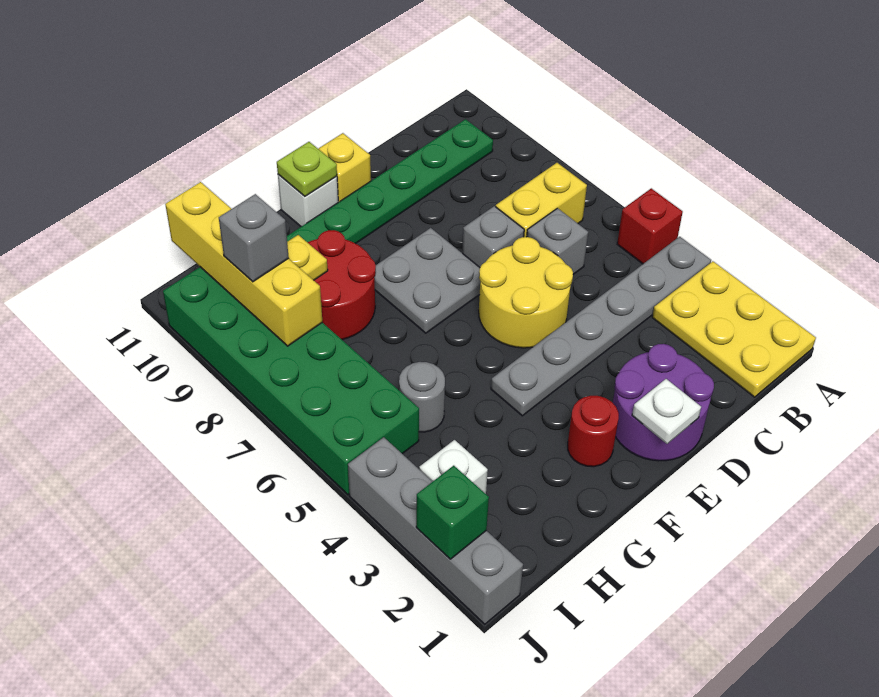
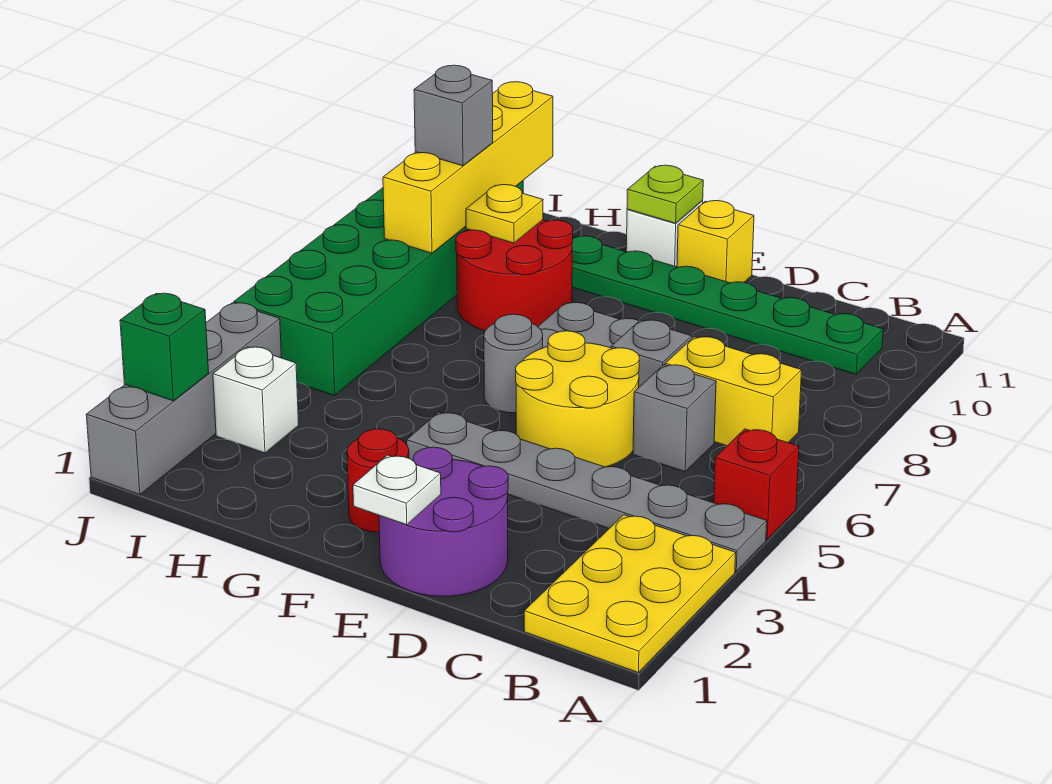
grey 1x1 round brick [399,362,445,432] -> grey 1x1 round brick moved to [484,314,543,413]

